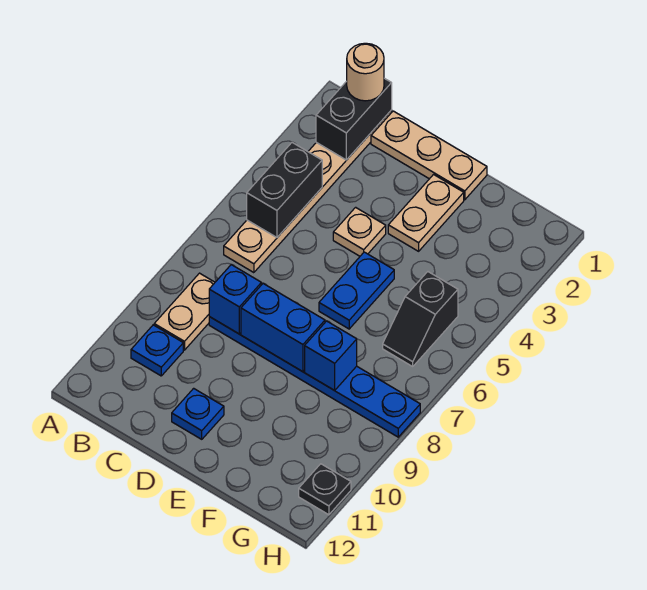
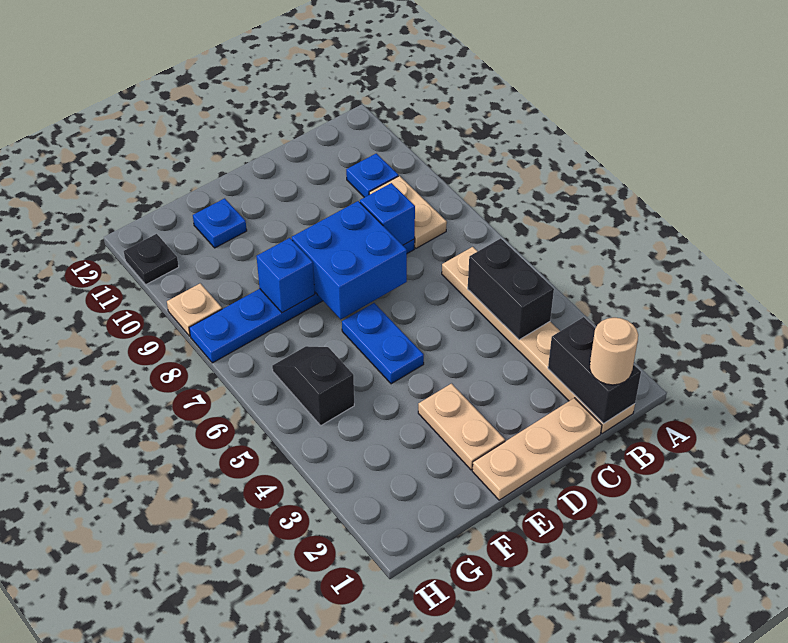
tan 1x1 plate [333,207,386,256] -> tan 1x1 plate moved to [167,283,222,336]
blue 1x2 brick [241,283,325,372] -> blue 2x2 brick [292,201,407,319]
blue 1x1 plate [172,388,224,439] -> blue 1x1 plate moved to [193,198,247,248]

